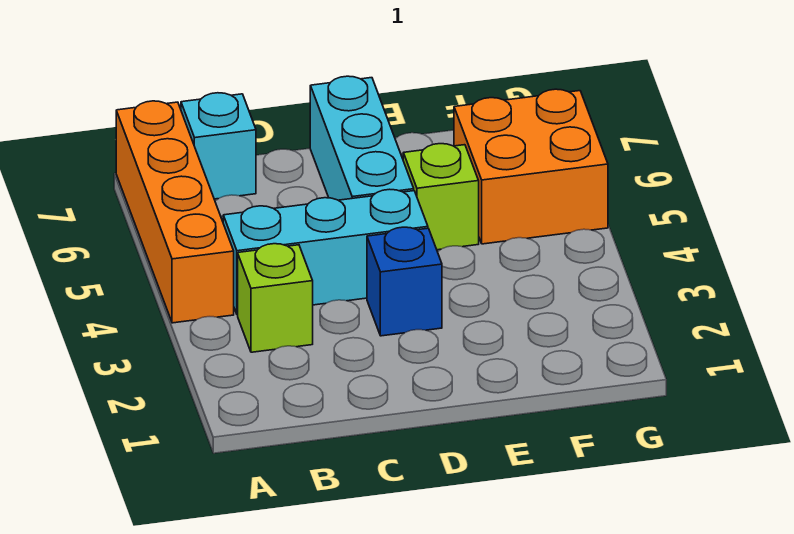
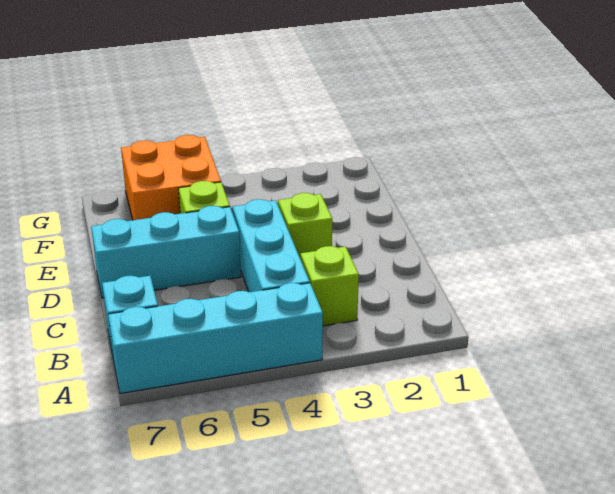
orange 1x4 brick [116,101,234,323] -> cyan 1x4 brick [108,283,323,394]
blue 1x1 brick [367,227,442,336] -> lime 1x1 brick [278,193,332,257]

